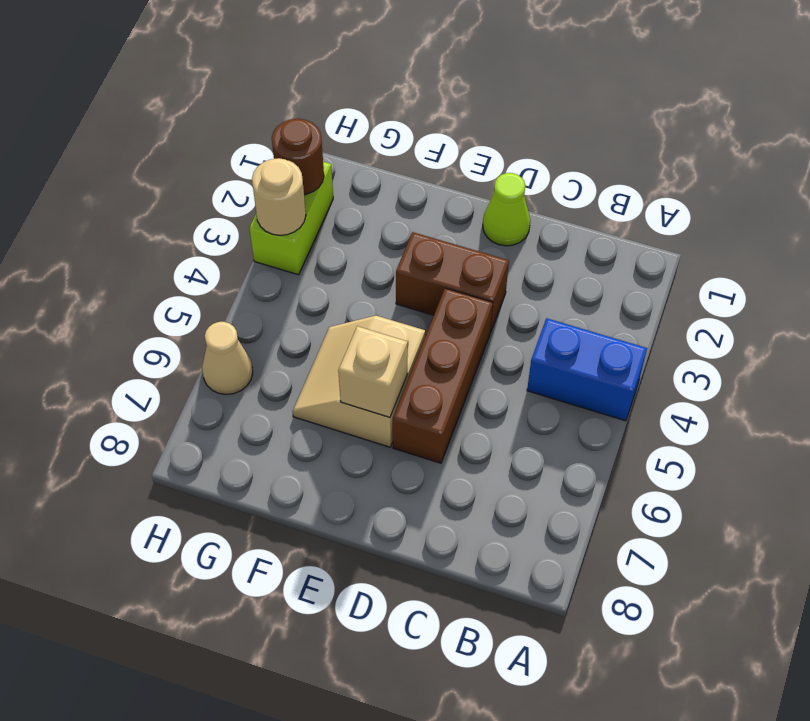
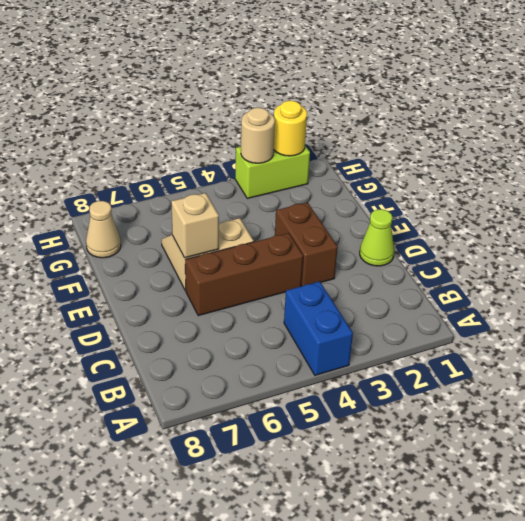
brown 1x1 round brick [272,119,324,195] -> yellow 1x1 round brick [274,101,307,156]
tan 1x1 cone [202,322,253,394] -> tan 1x1 cone moved to [86,201,121,258]

